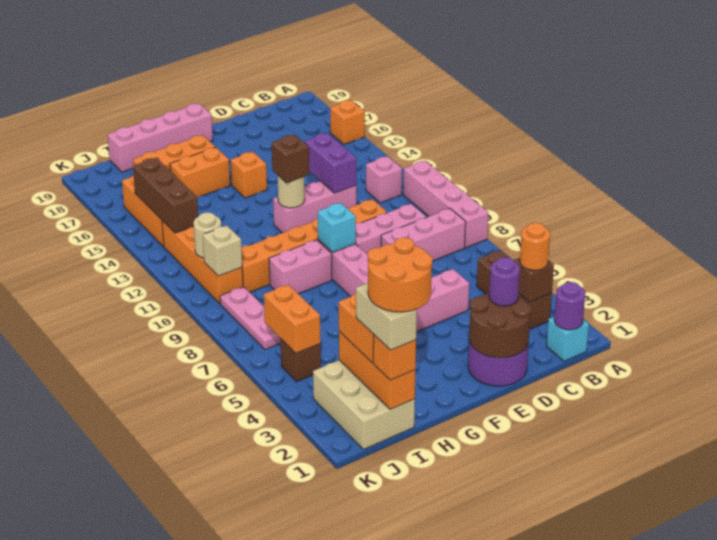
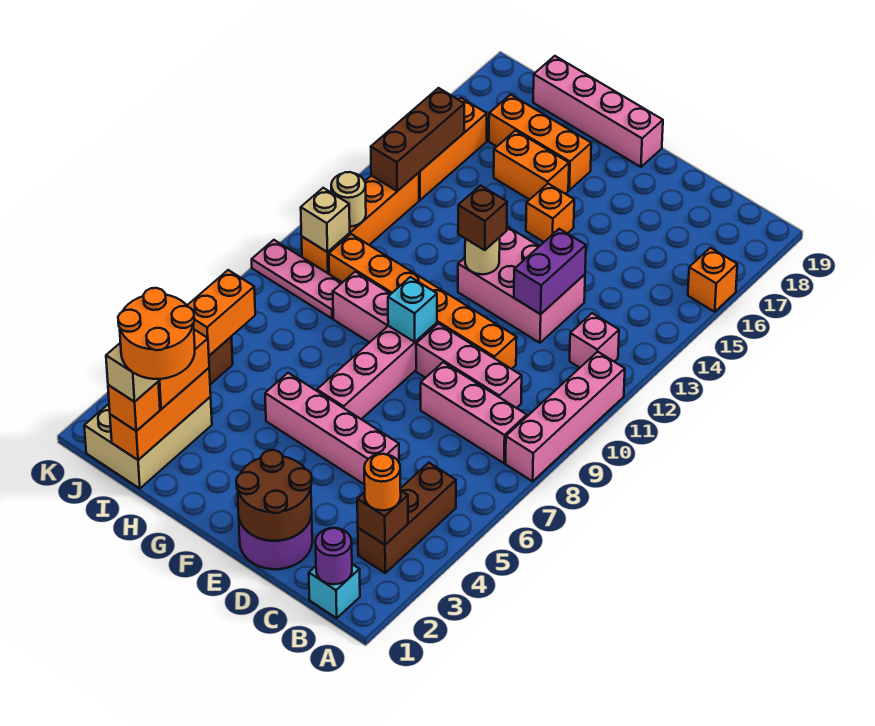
purple 1x1 round brick [489,257,520,306] -> none
pink 1x3 brick [273,181,356,233] -> pink 2x3 brick [458,227,585,343]
pink 1x3 plate [220,287,281,350] -> pink 1x3 plate turned to [252,240,342,319]

